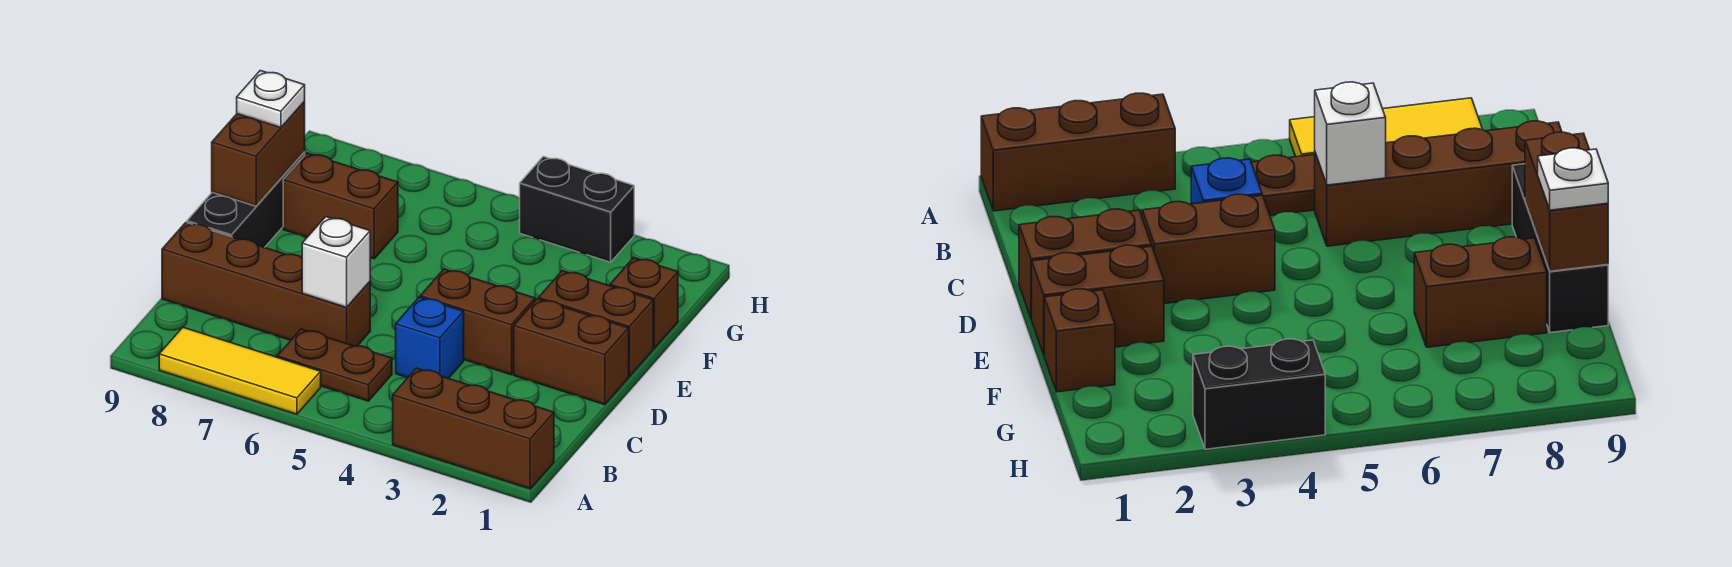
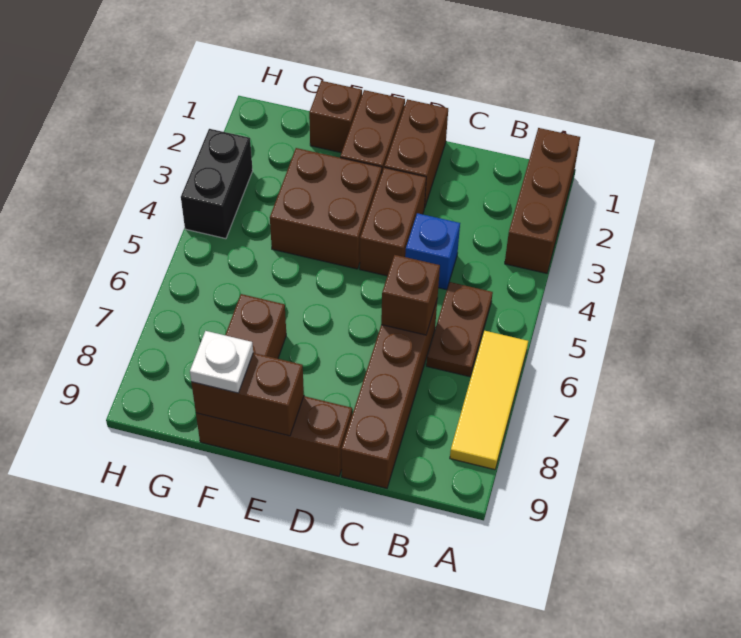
white 1x1 brick [302,217,370,307] -> brown 1x1 brick [381,255,440,335]
black 1x3 brick [187,152,305,247] -> brown 1x3 brick [196,396,352,476]
none -> brown 2x2 brick [270,148,382,269]

